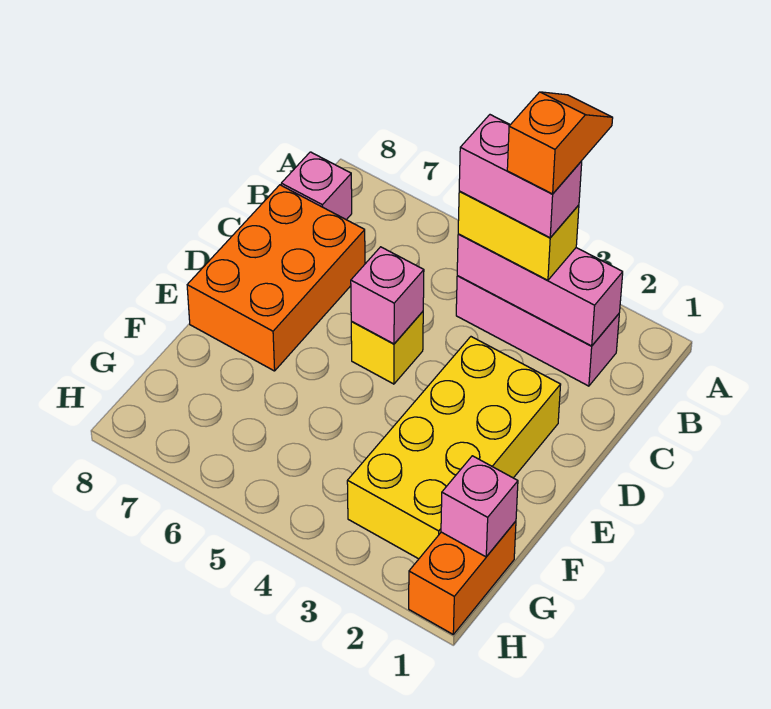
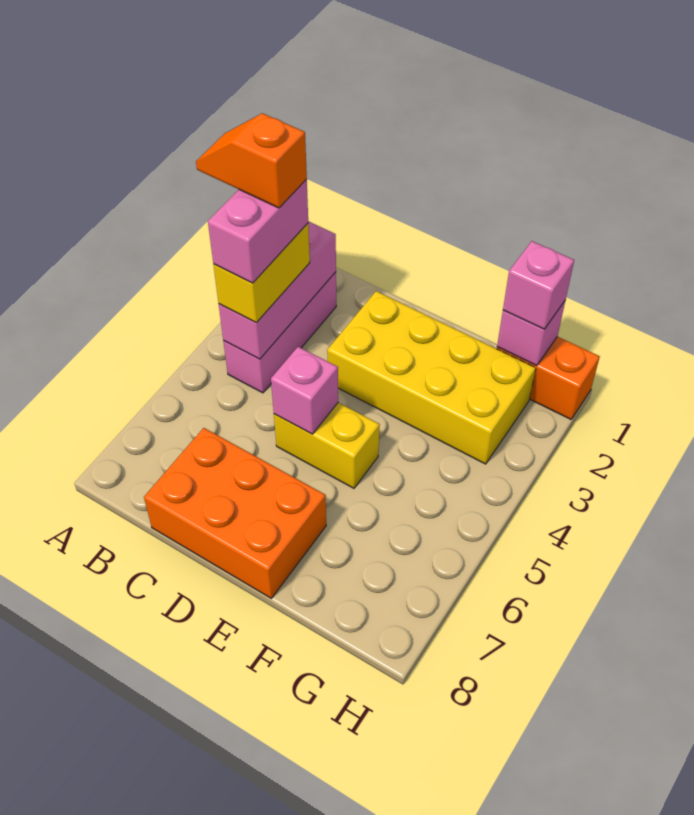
pink 1x1 brick [281,152,352,220] -> pink 1x1 brick moved to [503,241,574,329]
yellow 1x1 brick [351,312,423,384] -> yellow 1x2 brick [274,403,380,488]

